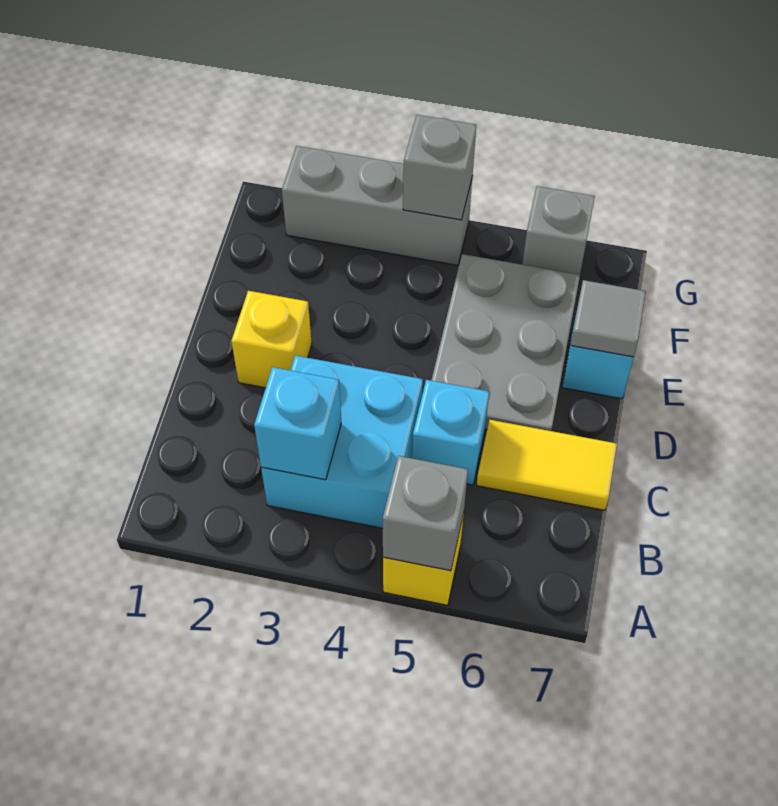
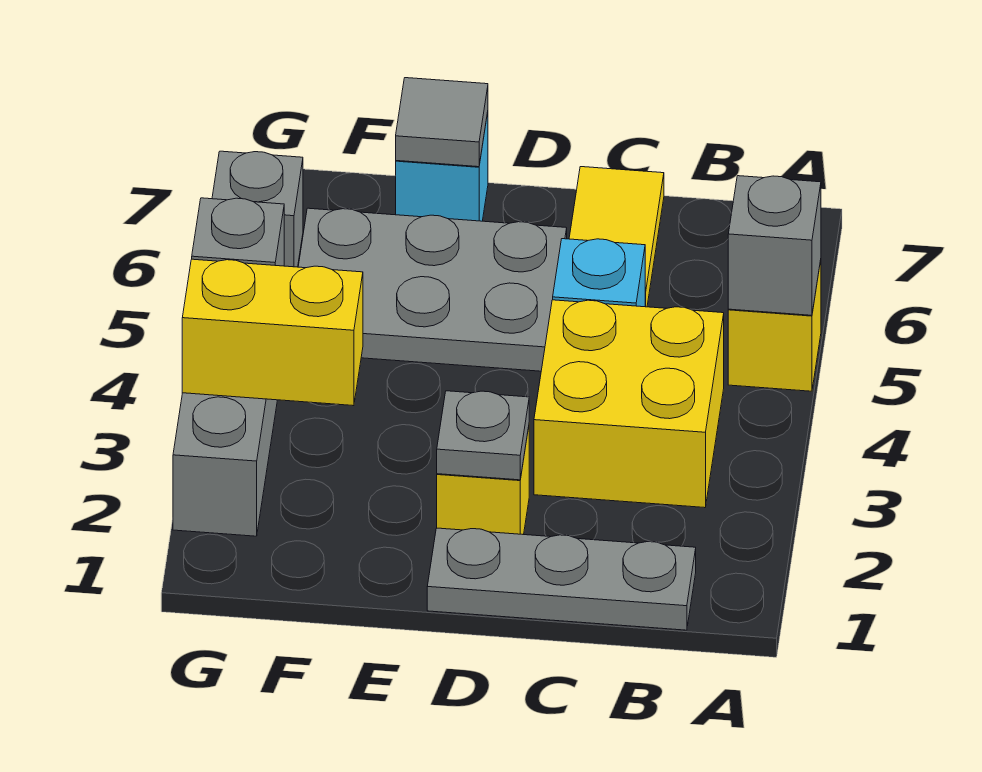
none -> grey 1x3 plate [427,528,696,630]
cyan 2x2 brick [261,356,423,528] -> yellow 2x2 brick [534,300,724,508]
cyan 1x1 brick [254,367,341,480] -> none
none -> grey 1x1 plate [437,391,529,480]
none -> yellow 1x2 brick [182,259,363,406]

